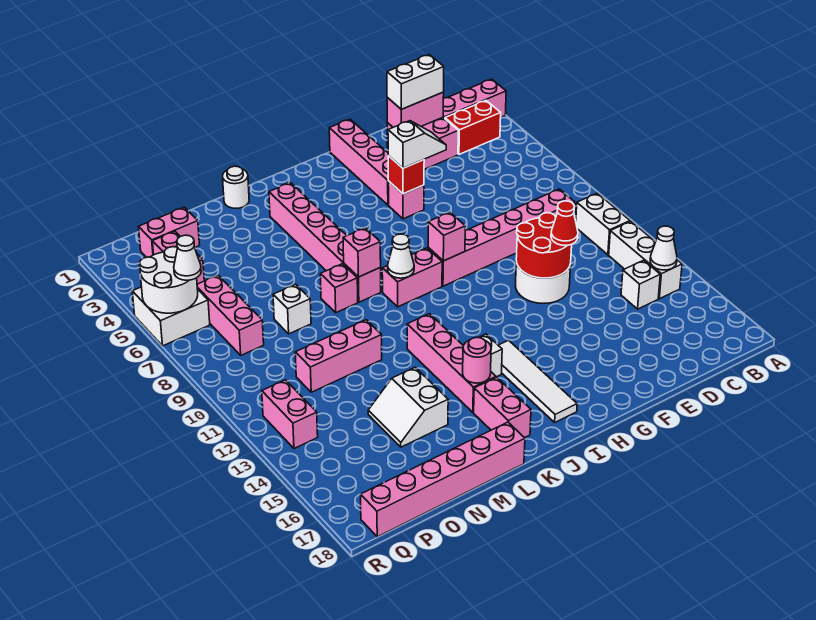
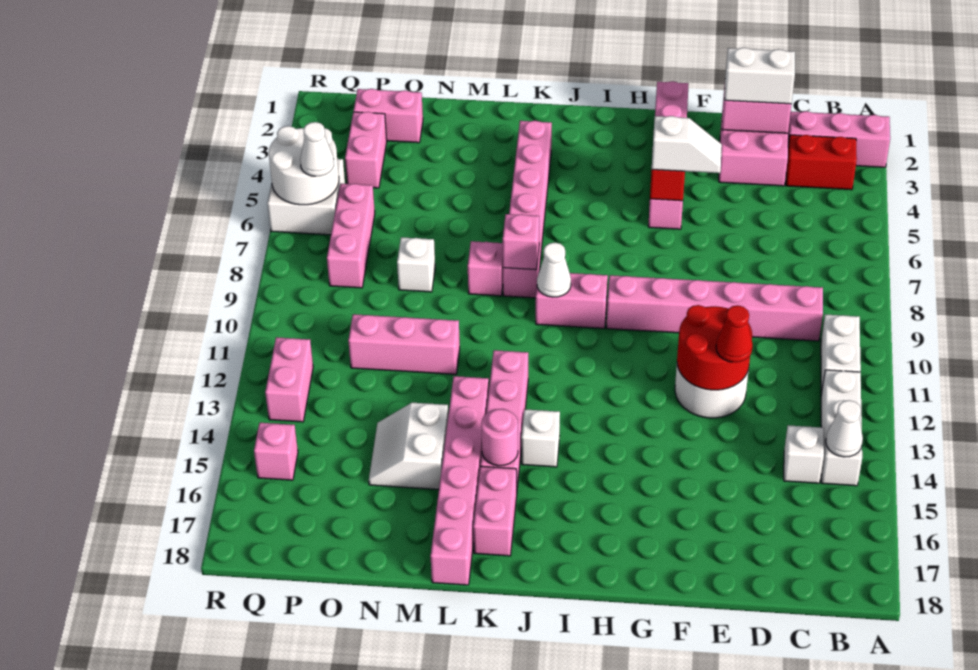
pink 1x1 brick [428,212,465,261] -> pink 1x1 brick moved to [254,423,298,480]
white 1x4 tile [498,340,577,422] -> none
white 1x1 round brick [223,166,249,208] -> none
pink 1x6 brick [361,422,525,537] -> pink 1x6 brick turned to [431,376,489,585]

